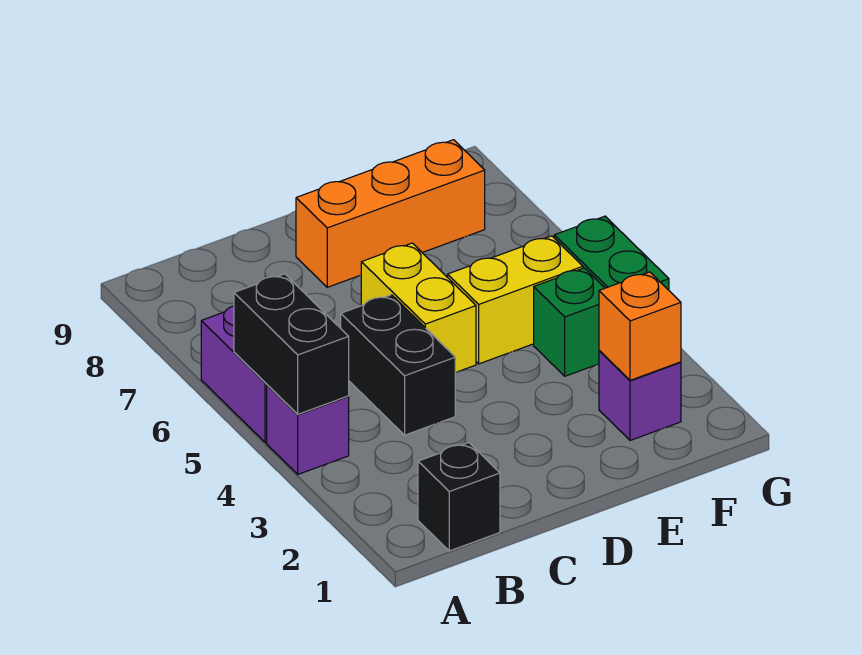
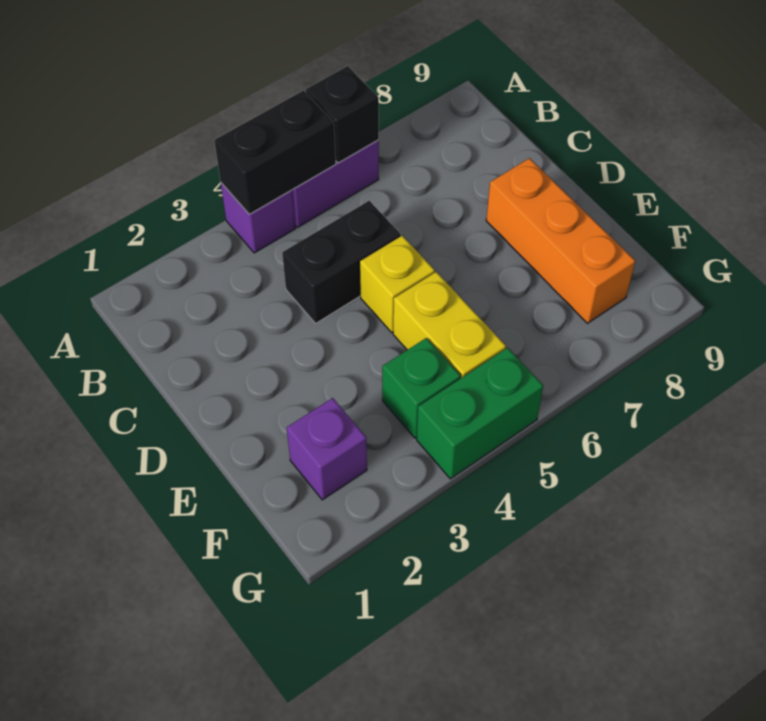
black 1x1 brick [418,443,500,551] -> black 1x1 brick moved to [306,66,379,163]
yellow 1x2 brick [361,243,476,373] -> yellow 1x1 brick [360,236,435,332]
orange 1x1 brick [599,272,681,380] -> none

